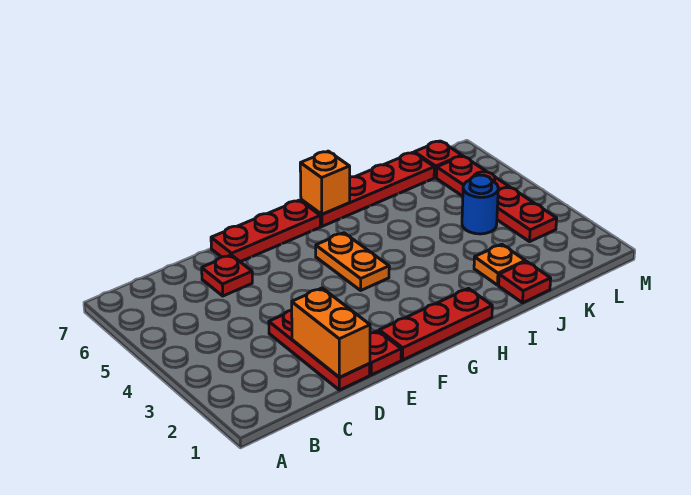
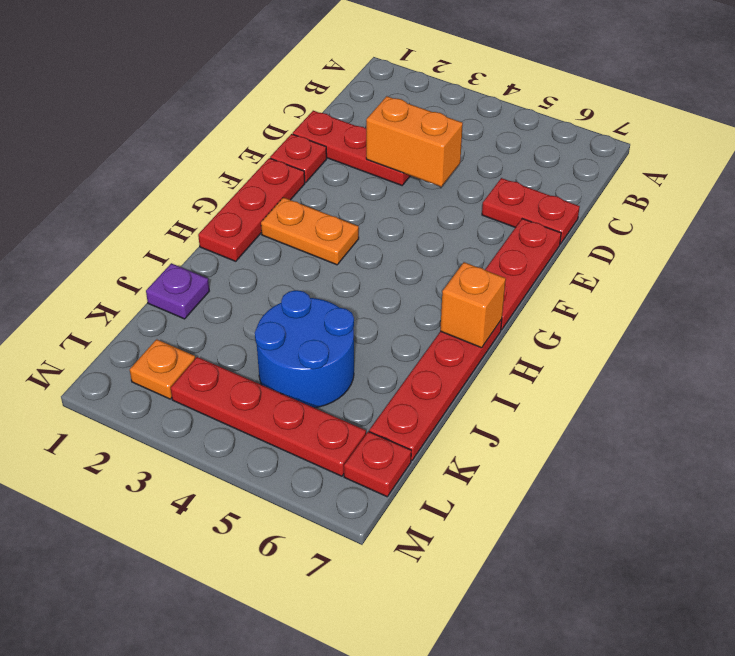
orange 1x2 brick [292,288,370,377] -> orange 1x2 brick moved to [366,96,463,187]
red 1x1 plate [202,255,252,296] -> red 1x2 plate [482,178,580,244]
orange 1x2 plate [316,233,389,290] -> orange 1x2 plate moved to [261,197,359,265]
red 1x1 plate [499,261,551,303] -> purple 1x1 plate [146,263,209,319]
orange 1x1 plate [474,244,525,285] -> orange 1x1 plate moved to [130,339,195,399]
blue 1x1 round brick [462,175,498,234] -> blue 2x2 round brick [255,290,354,408]

